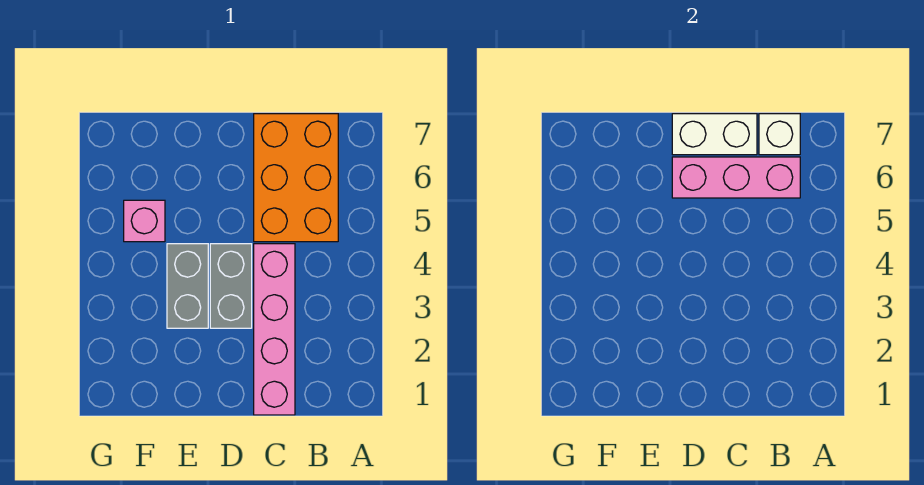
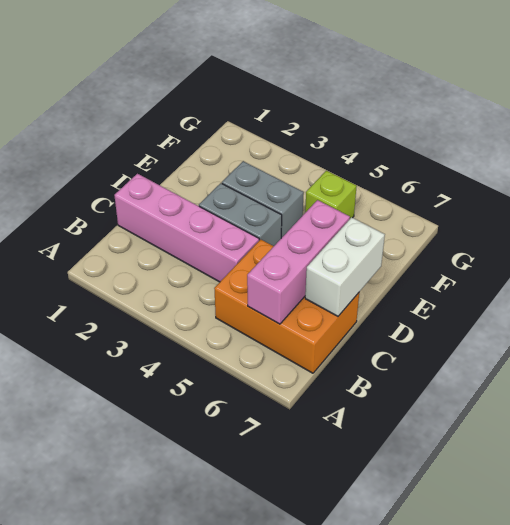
white 1x1 brick [759,114,800,155] -> none
pink 1x1 brick [124,200,165,242] -> lime 1x1 brick [305,171,357,218]

